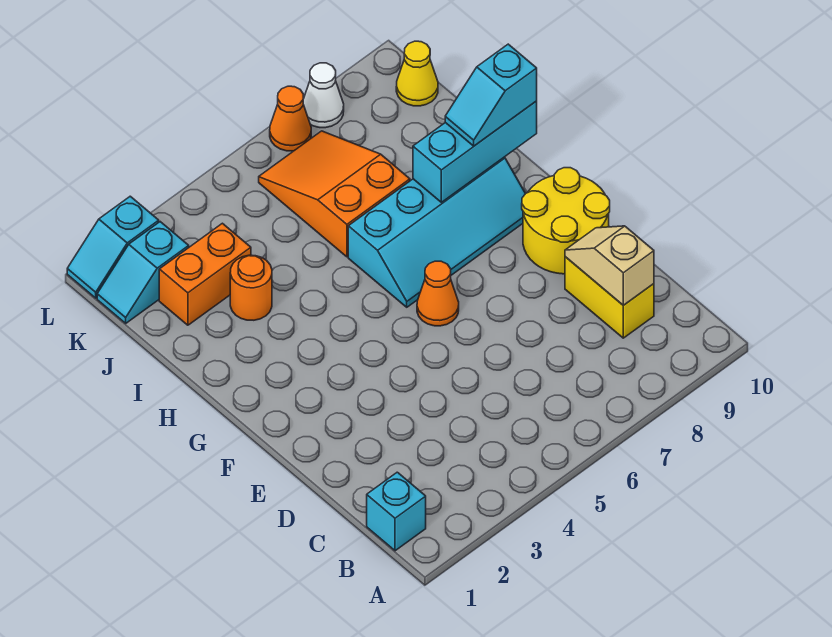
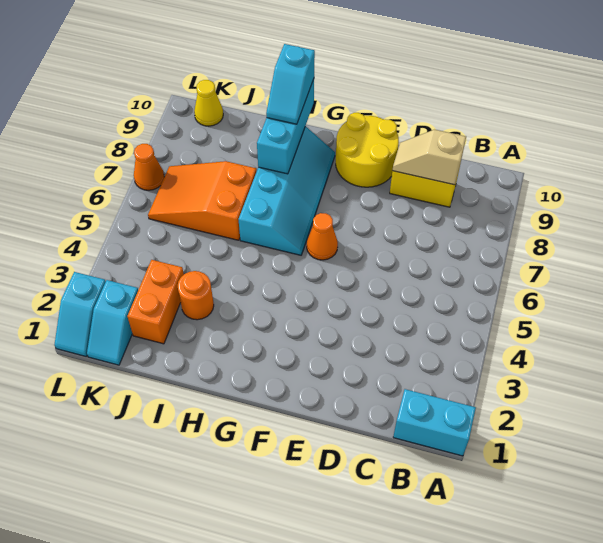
cyan 1x1 brick [367,472,426,551] -> cyan 1x2 brick [393,389,476,456]
white 1x1 cone [303,63,344,128] -> none

